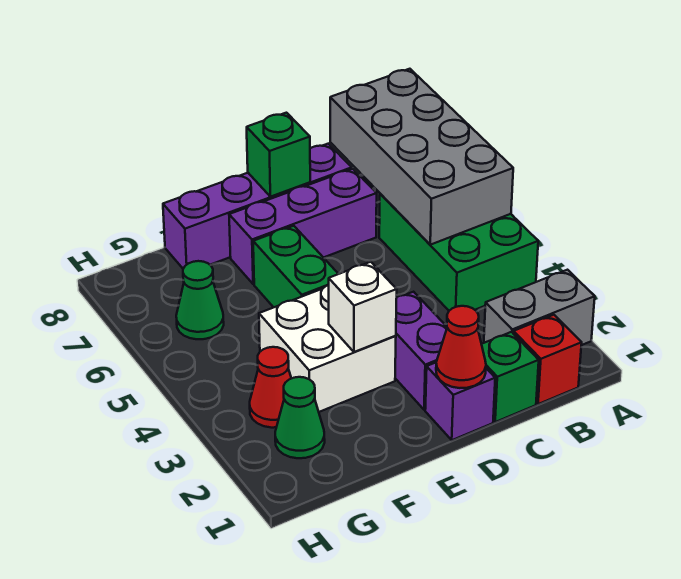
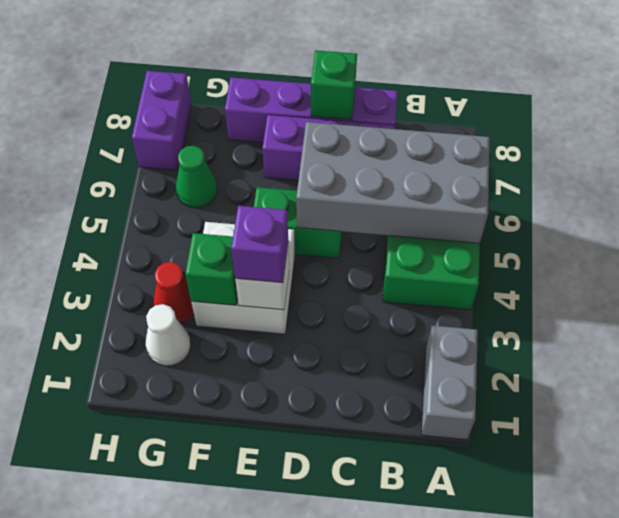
grey 1x2 brick [484,270,595,345] -> grey 1x2 brick turned to [421,326,478,440]
grey 2x4 brick [330,69,513,245] -> grey 2x4 brick turned to [296,122,490,243]
red 1x1 brick [513,315,582,404] -> none
green 1x1 brick [482,332,539,422] -> green 1x1 brick moved to [185,233,238,305]
purple 1x1 brick [425,363,495,440] -> purple 1x1 brick moved to [231,206,288,283]
red 1x1 cone [436,306,486,388] -> none
purple 1x2 brick [395,292,447,410] -> purple 1x2 brick moved to [132,71,191,170]
green 1x2 brick [253,226,338,307] -> green 1x2 brick turned to [254,187,342,258]
green 1x1 cone [275,377,325,458] -> white 1x1 cone [146,304,191,366]

